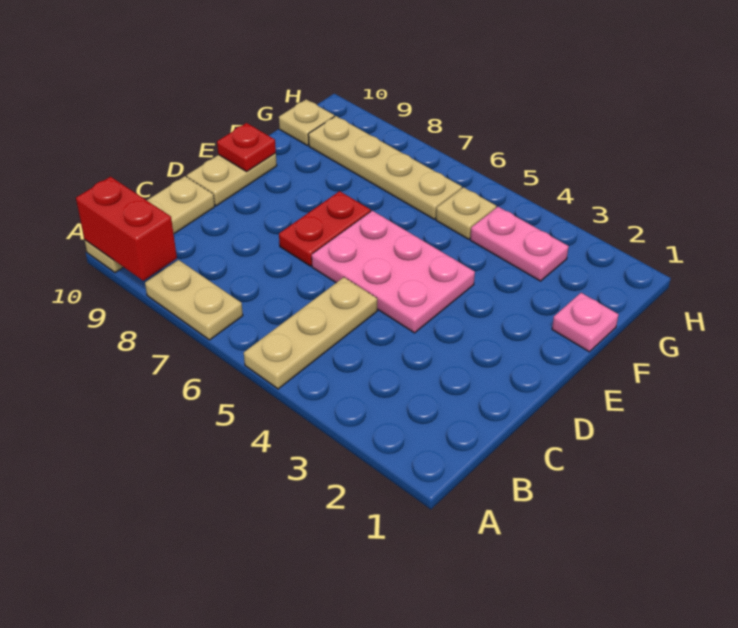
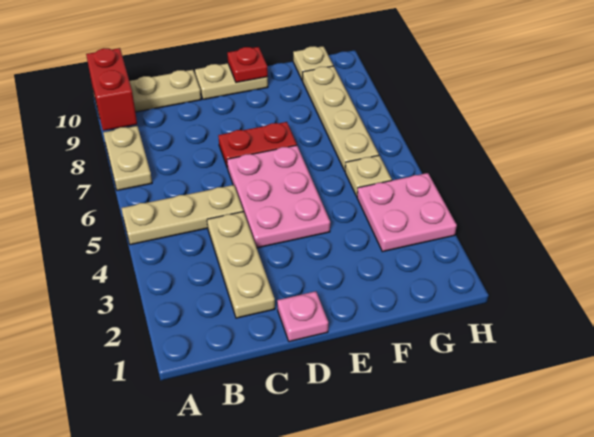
none -> tan 1x3 plate [207,212,275,318]
pink 1x1 plate [552,293,619,352] -> pink 1x1 plate moved to [277,291,328,342]
pink 1x2 plate [470,207,569,281] -> pink 2x2 plate [357,173,457,252]

